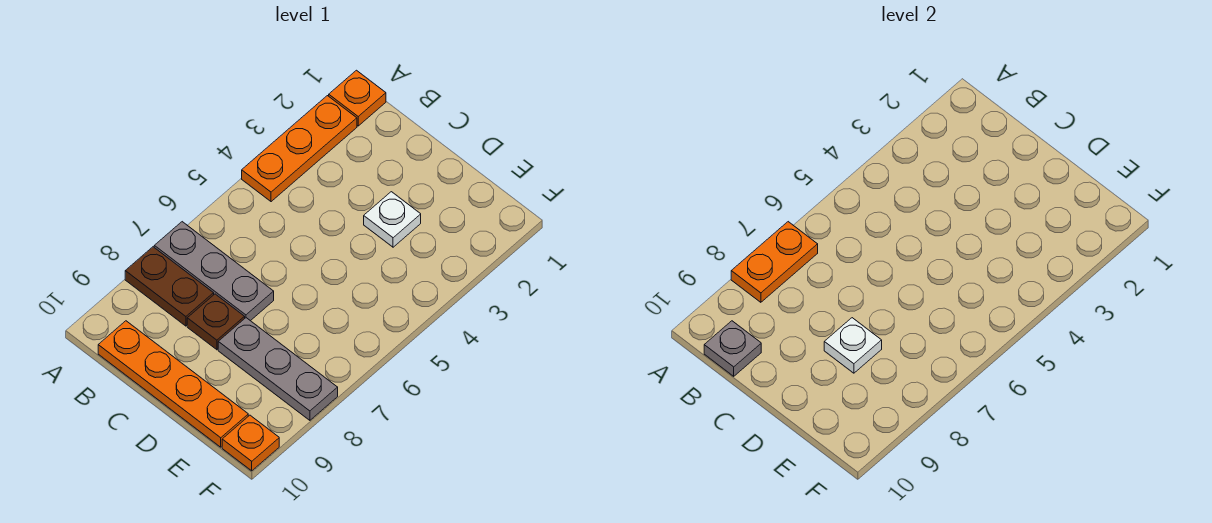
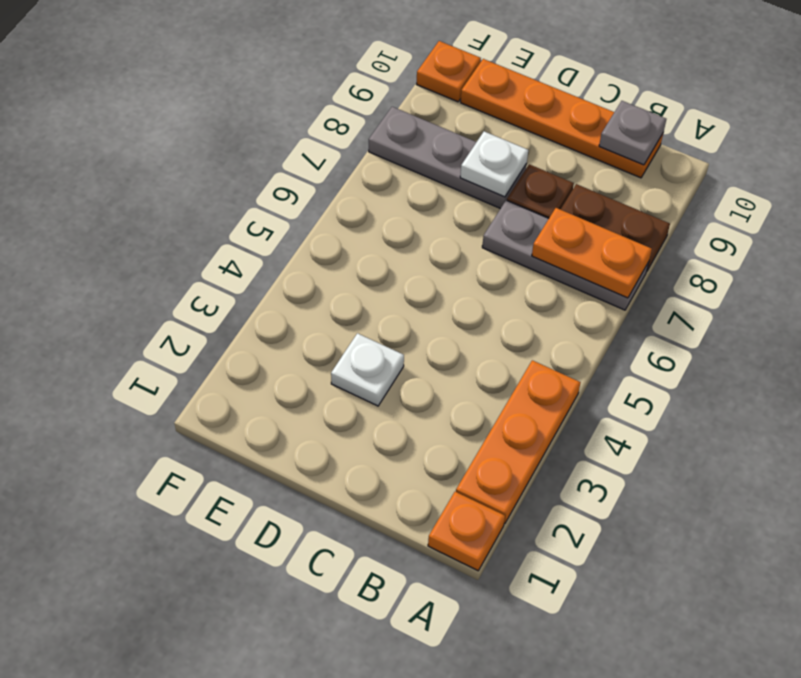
orange 1x2 plate [731,222,818,302] -> orange 1x2 plate turned to [532,208,652,298]

